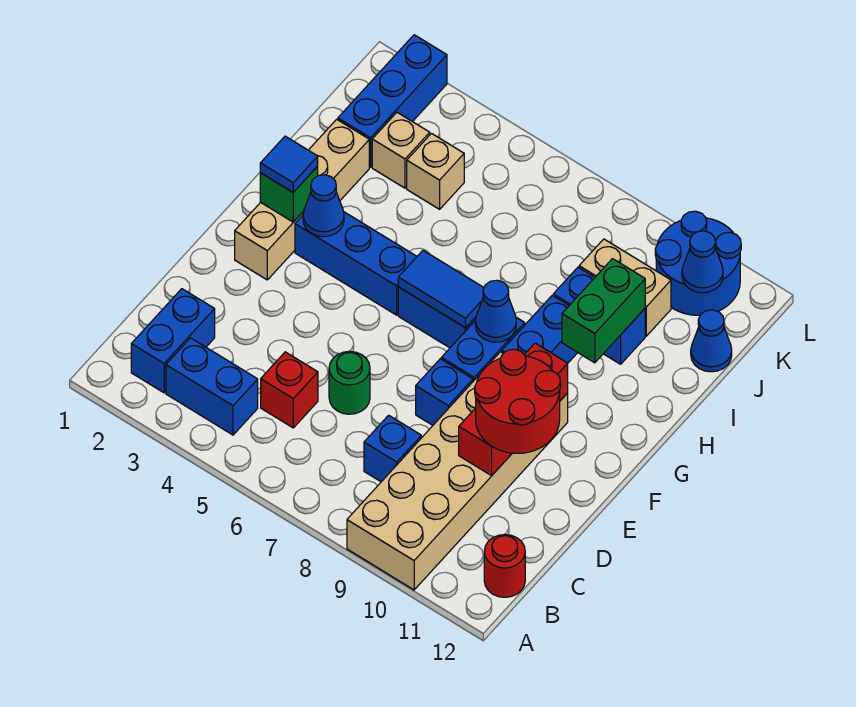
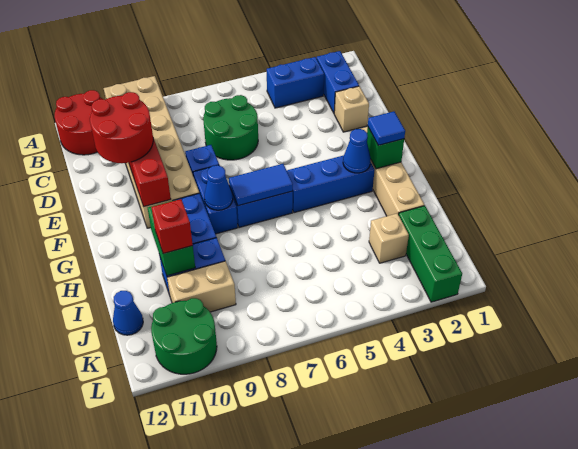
red 1x1 round brick [484,535,525,597] -> red 2x2 round brick [55,90,102,155]
red 1x1 brick [261,352,318,428] -> red 1x1 brick moved to [151,199,193,254]
blue 1x1 brick [364,415,421,482] -> none
green 1x1 round brick [329,351,370,414] -> green 2x2 round brick [203,95,258,160]
blue 1x3 brick [338,35,447,167] -> green 1x3 brick [399,206,462,302]
tan 1x1 brick [407,133,464,209] -> tan 1x1 brick moved to [334,86,369,132]
blue 2x2 round brick [655,211,741,315] -> green 2x2 round brick [151,298,217,374]
blue 1x1 cone [682,231,723,293] -> none

